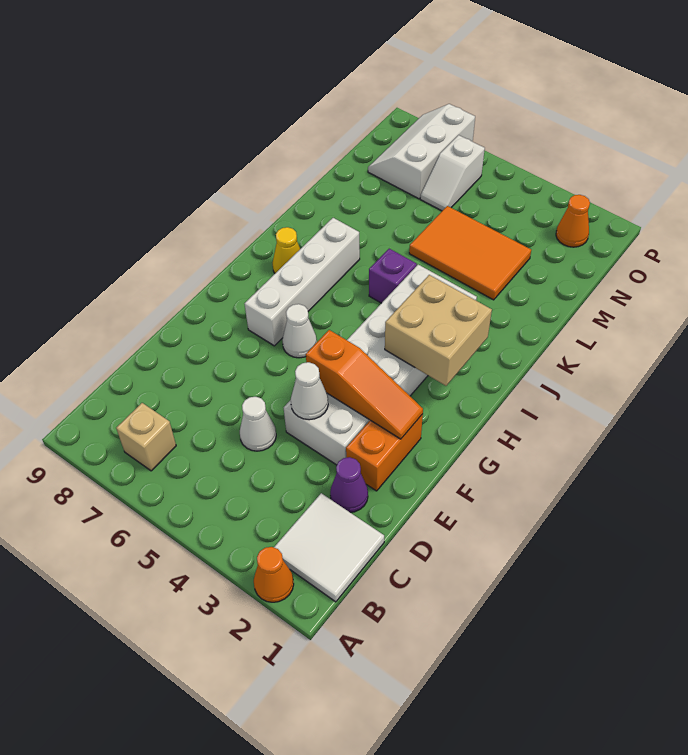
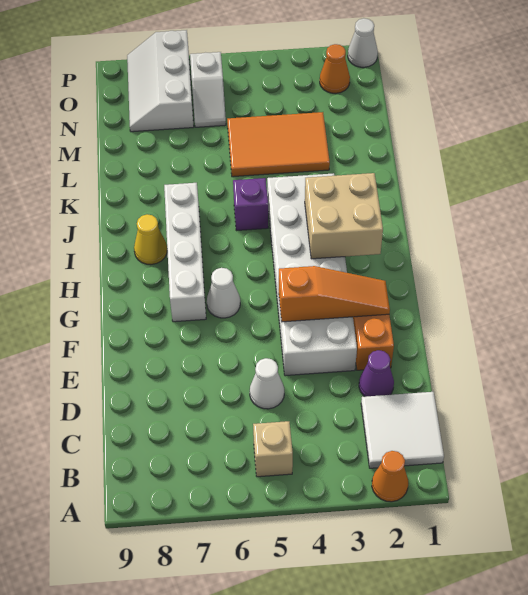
tan 1x1 brick [116,403,176,471] -> tan 1x1 brick moved to [253,421,293,477]
white 1x1 cone [291,362,328,420] -> white 1x1 cone moved to [348,18,378,67]

